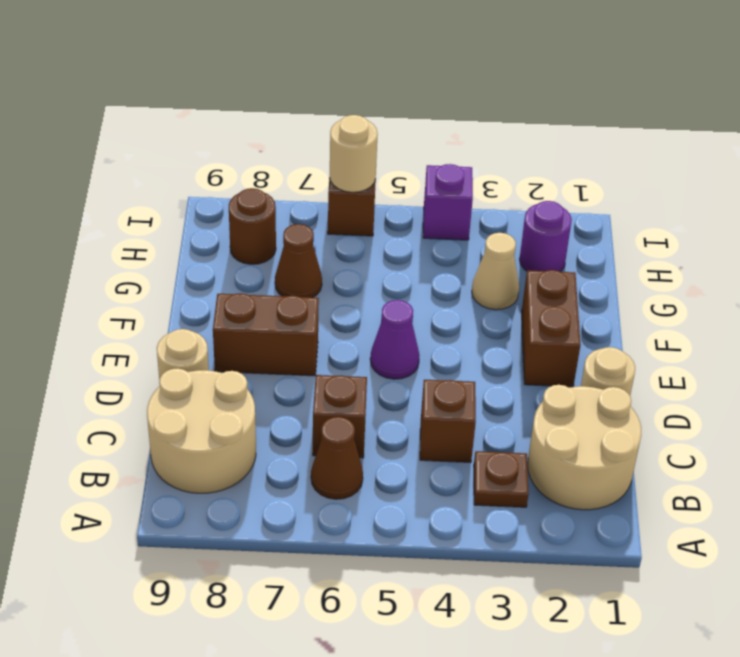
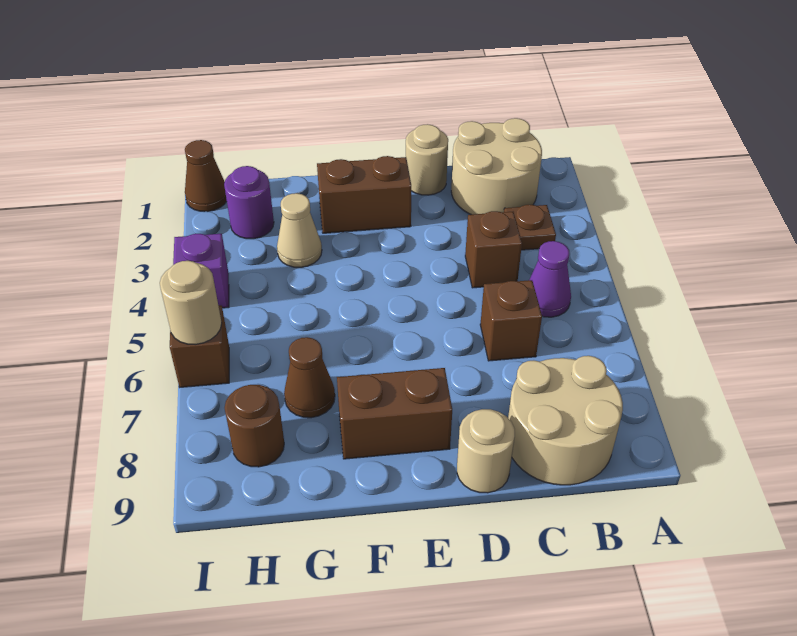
brown 1x1 cone [311,417,363,499] -> brown 1x1 cone moved to [185,140,227,212]
purple 1x1 cone [370,300,419,379] -> purple 1x1 cone moved to [529,241,571,317]
brown 1x2 brick [213,293,319,376] -> brown 1x2 brick turned to [337,368,452,459]

